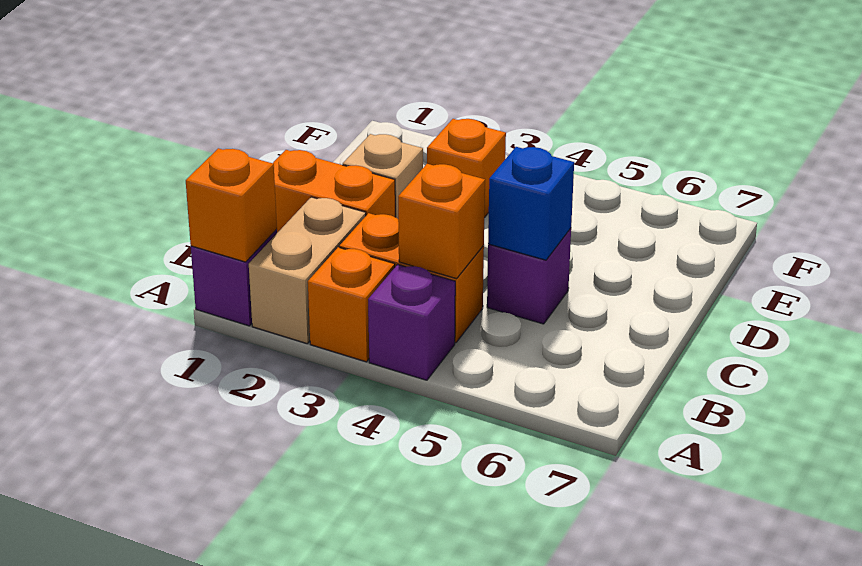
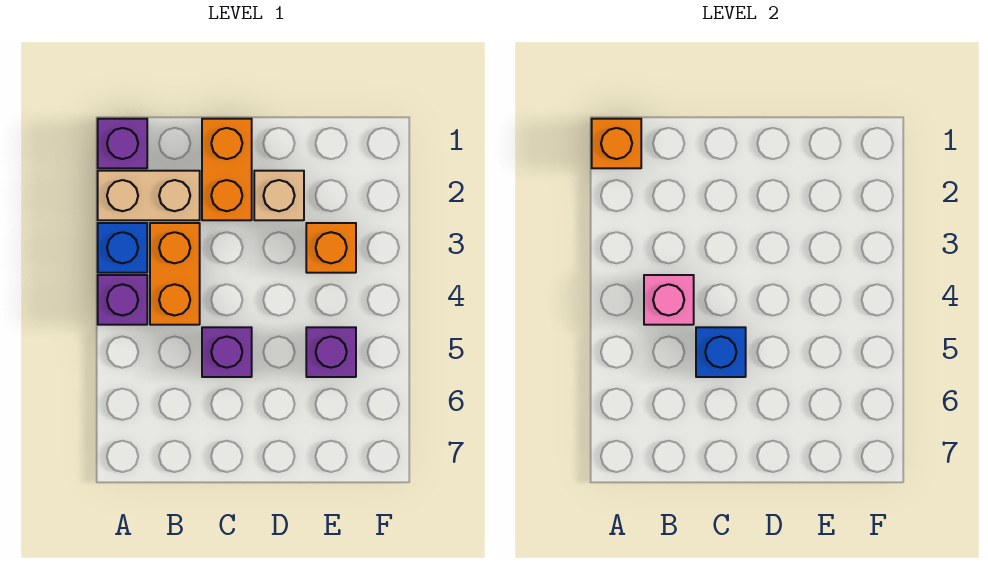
orange 1x1 brick [308,247,395,362] -> blue 1x1 brick [98,223,147,273]
orange 1x1 brick [398,164,485,279] -> pink 1x1 brick [644,275,694,325]
none -> purple 1x1 brick [306,327,356,377]

